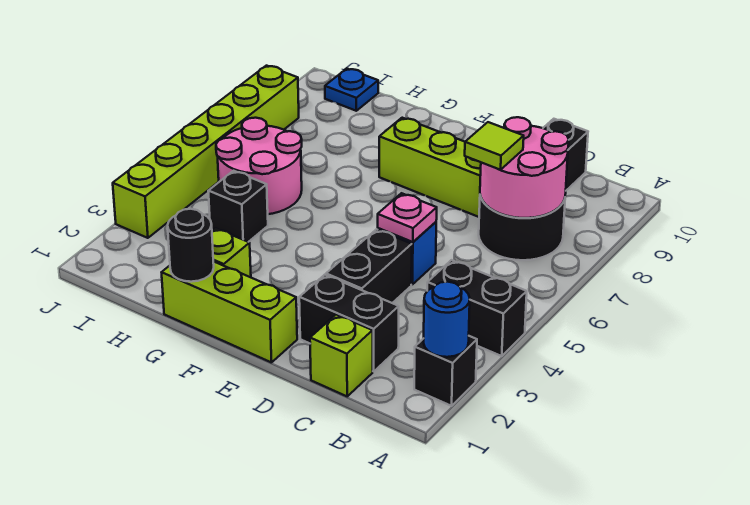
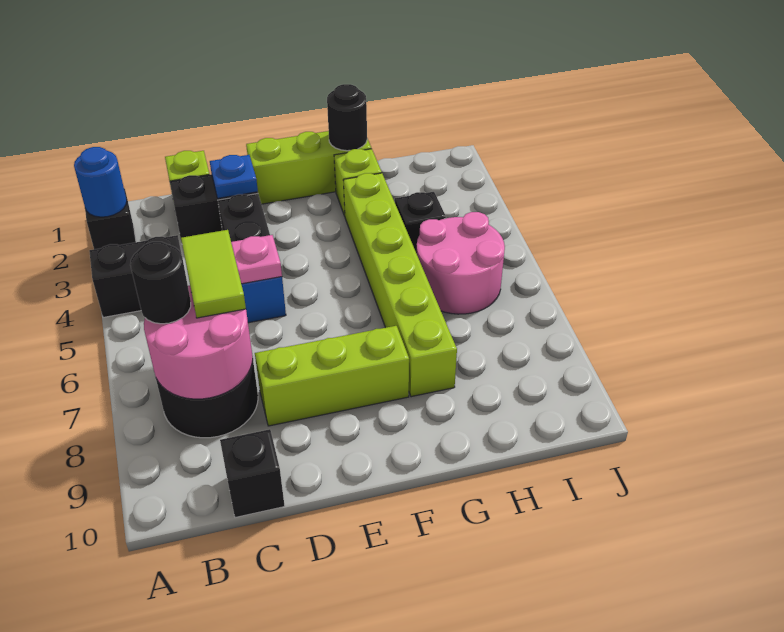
none -> black 1x1 round brick [130,242,191,324]
lime 1x1 tile [465,122,524,170] -> lime 1x2 tile [181,230,246,318]
blue 1x1 plate [325,69,378,111] -> blue 1x1 plate moved to [210,155,258,198]
lime 1x6 brick [113,66,299,238] -> lime 1x6 brick moved to [343,173,457,397]

